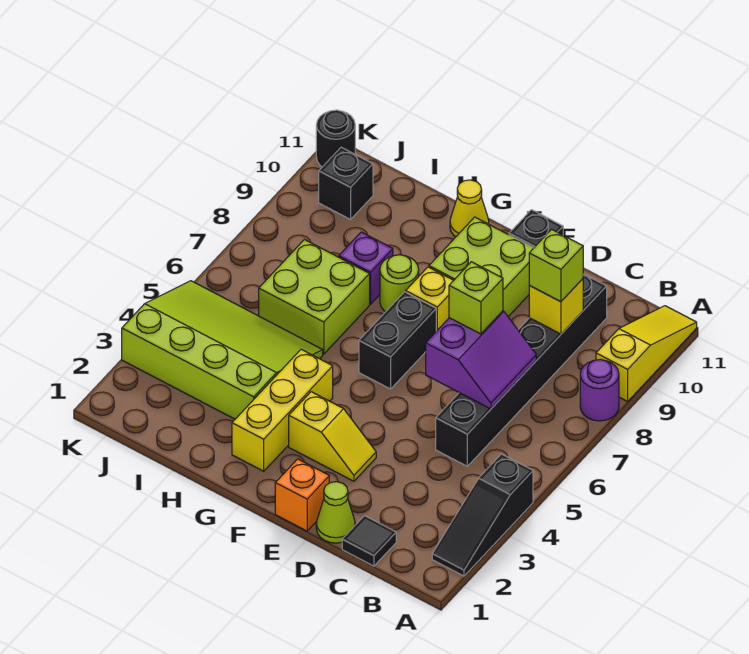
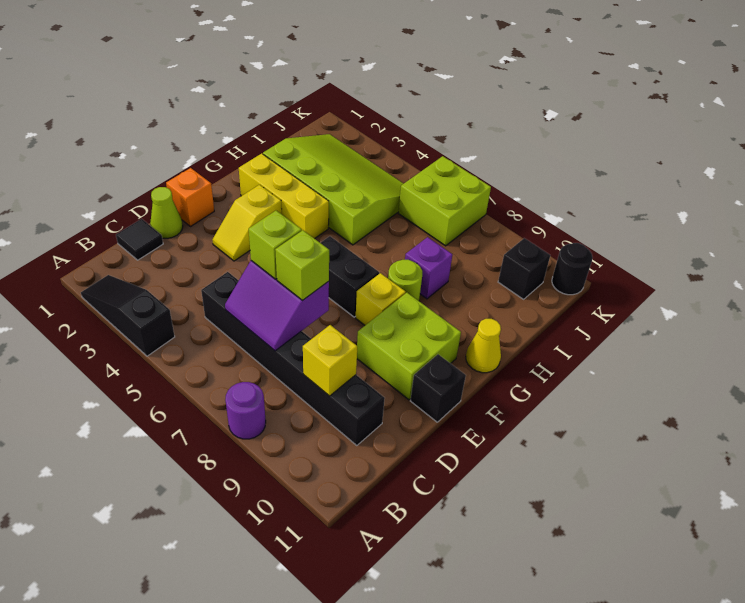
yellow 1x3 slope [596,306,697,401] -> none
lime 1x1 brick [529,229,583,302] -> lime 1x1 brick moved to [249,211,302,279]
lime 3x4 slope [122,281,323,419] -> lime 3x4 slope turned to [263,134,404,245]
lime 2x2 brick [259,240,370,354] -> lime 2x2 brick moved to [398,156,491,246]

